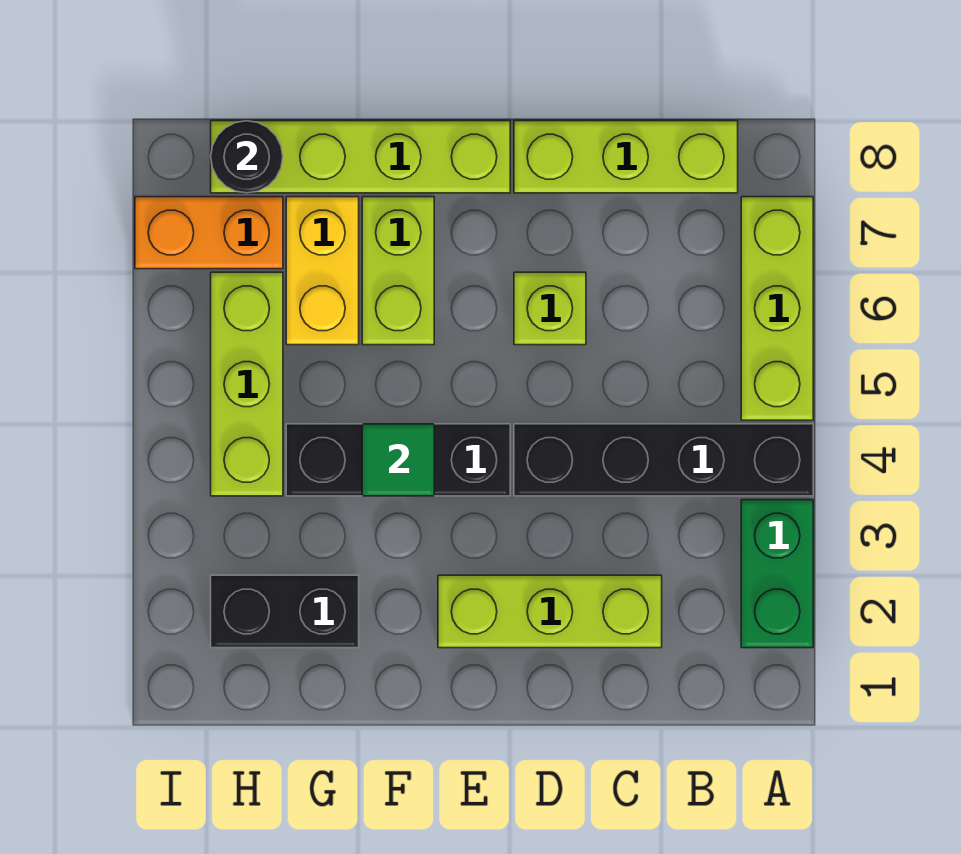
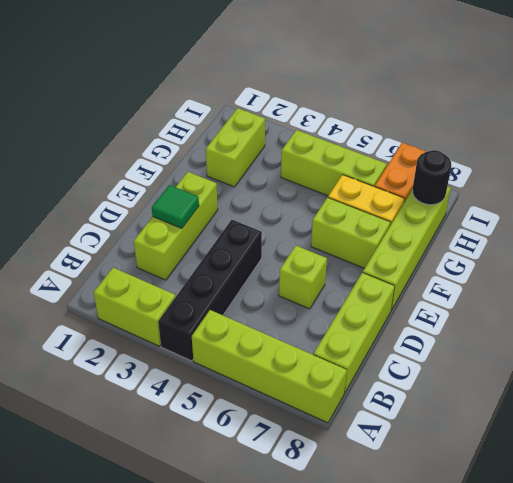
green 1x2 brick [741,500,813,648] -> lime 1x2 brick [94,268,175,346]
lime 1x3 brick [741,197,813,420] -> lime 1x4 brick [192,310,347,423]
black 1x3 brick [286,424,510,496] -> none
green 1x1 tile [362,424,434,496] -> green 1x1 tile moved to [152,185,199,228]
black 1x2 brick [211,575,359,648] -> lime 1x2 brick [206,108,265,187]

